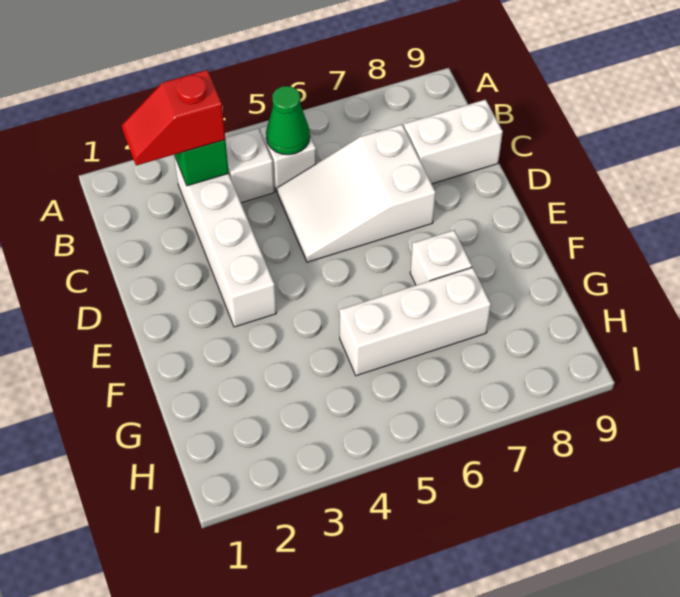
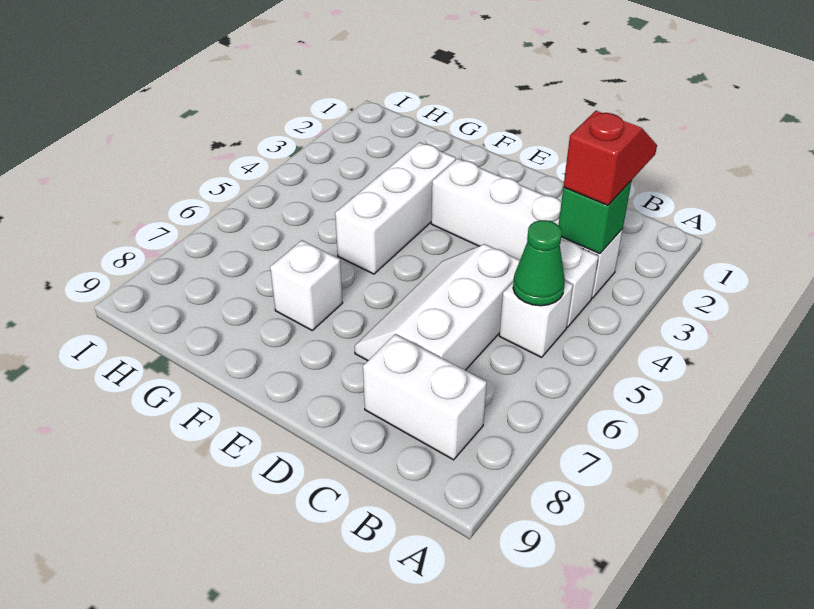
white 2x3 slope [277,124,436,262] -> white 2x3 slope turned to [355,244,520,370]
white 1x2 brick [404,100,503,184] -> white 1x2 brick turned to [363,334,487,460]
white 1x3 brick [340,267,491,376] -> white 1x3 brick moved to [335,142,456,274]

